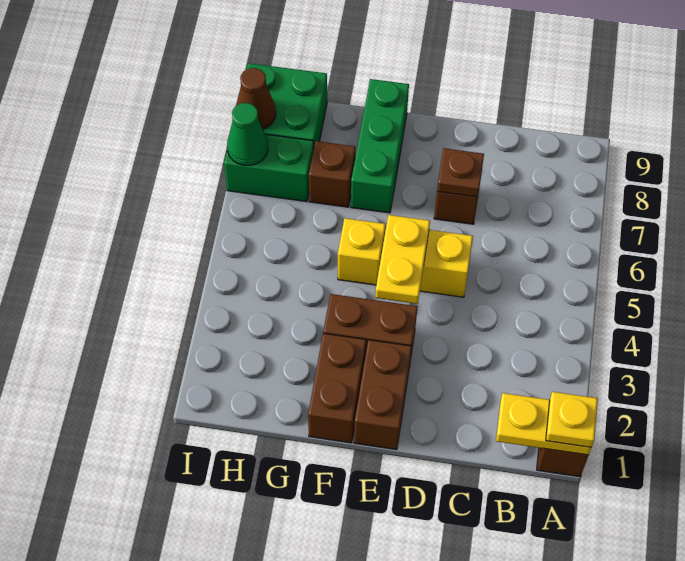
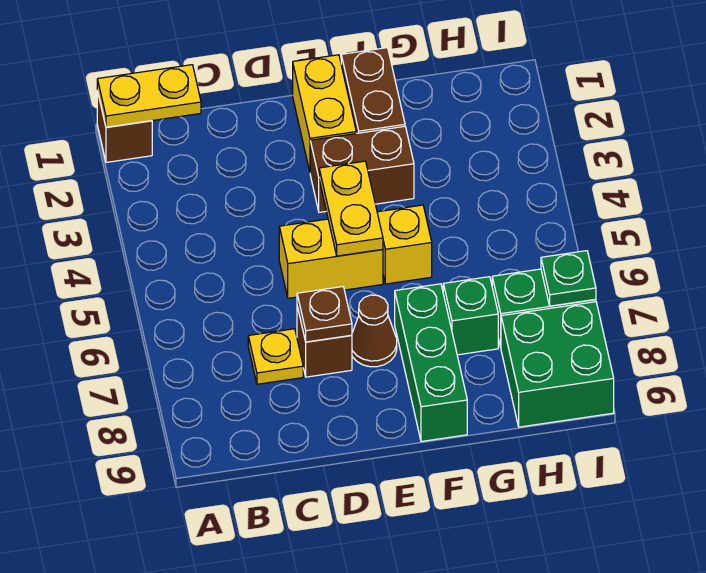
yellow 1x1 plate [546,392,598,447] -> yellow 1x1 plate moved to [248,329,303,384]
brown 1x2 brick [354,340,412,450] -> yellow 1x2 brick [293,55,356,171]
brown 1x1 brick [309,141,355,207] -> green 1x1 brick [443,277,498,355]
green 1x1 cone [227,103,268,165] -> green 1x1 plate [541,251,596,306]
brown 1x1 cone [236,68,276,129] -> brown 1x1 cone moved to [352,295,397,367]

